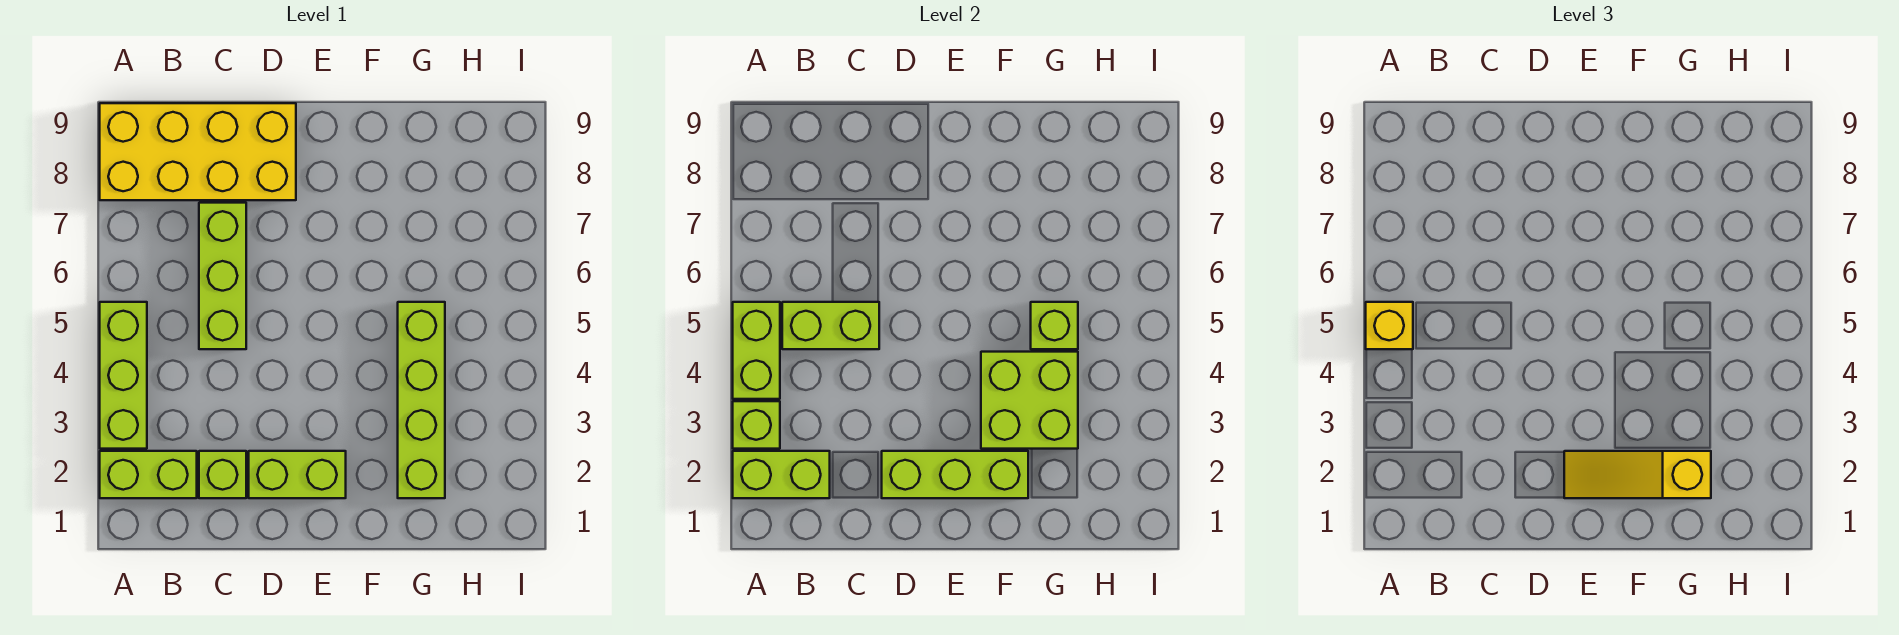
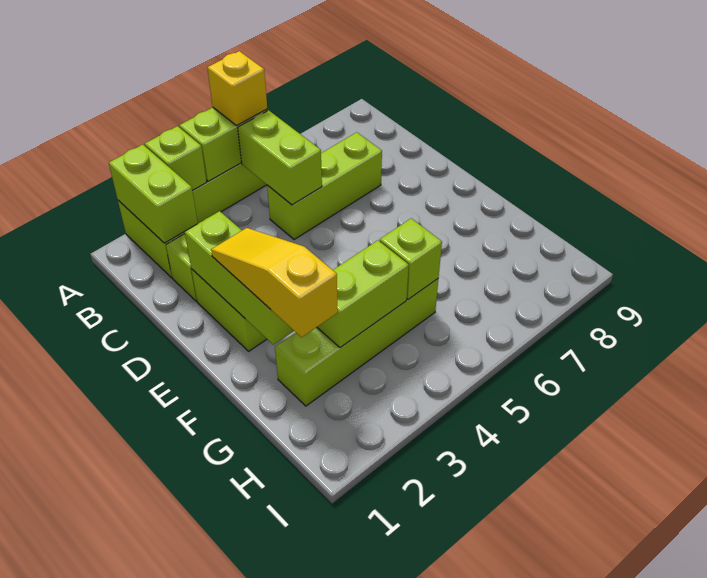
yellow 2x4 brick [100,103,296,200] -> none
lime 2x2 brick [981,352,1078,449] -> lime 1x2 brick [317,240,409,348]

